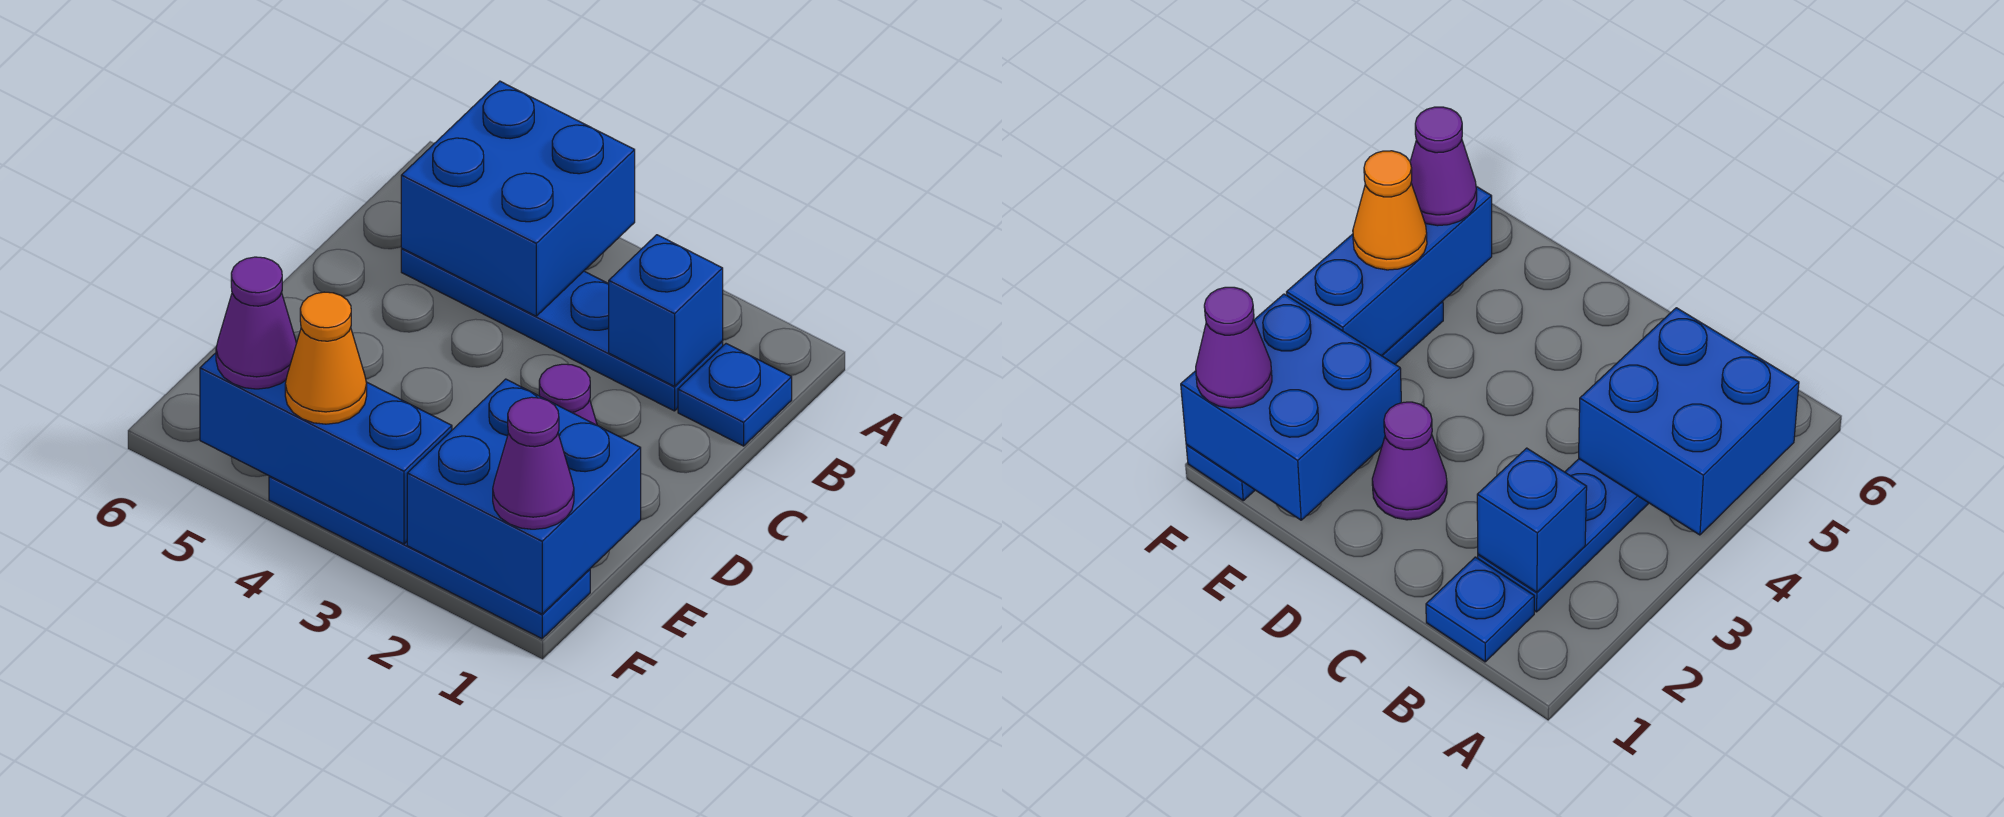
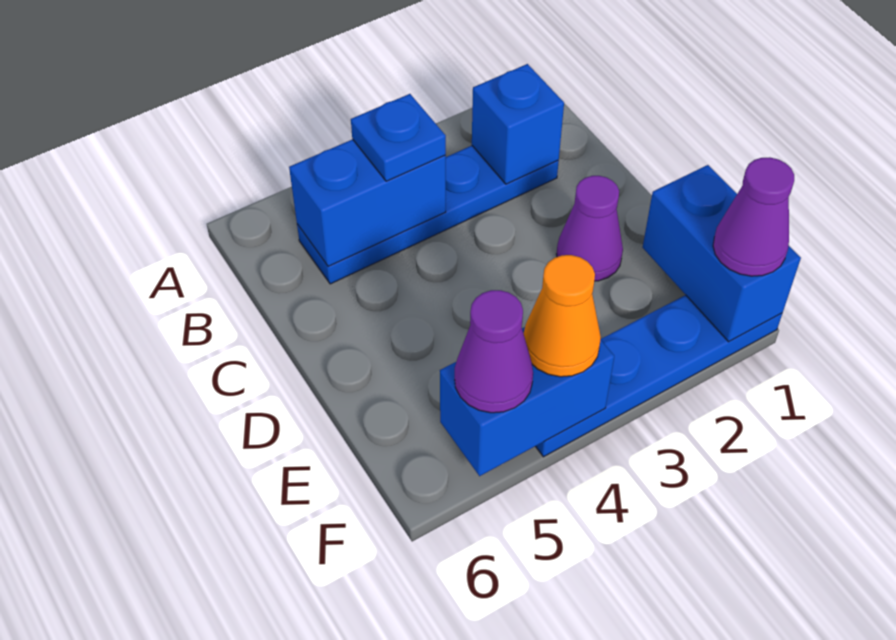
blue 2x2 brick [401,81,635,316] -> blue 1x2 brick [289,139,446,266]
blue 1x1 plate [678,344,792,446] -> blue 1x1 plate moved to [351,94,446,181]
blue 2x2 brick [407,379,641,614] -> blue 1x2 brick [643,165,801,342]
blue 1x3 brick [200,353,452,544] -> blue 1x2 brick [440,327,614,476]

